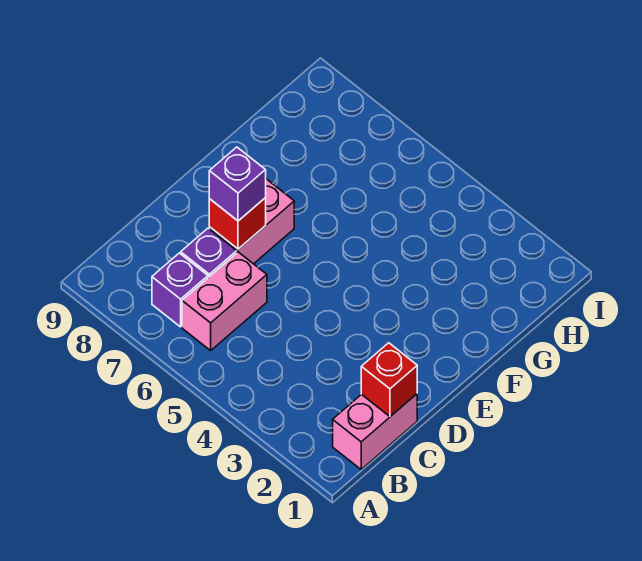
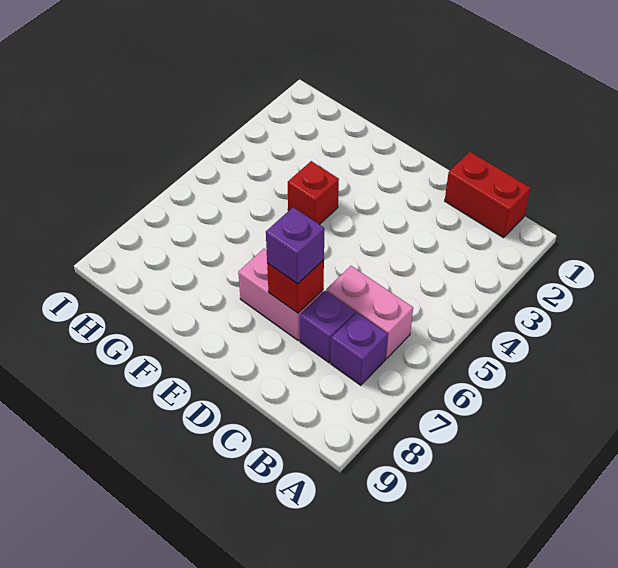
pink 1x2 brick [333,394,417,469] -> red 1x2 brick [445,152,531,238]
red 1x1 brick [361,343,417,416] -> red 1x1 brick moved to [288,161,339,225]

